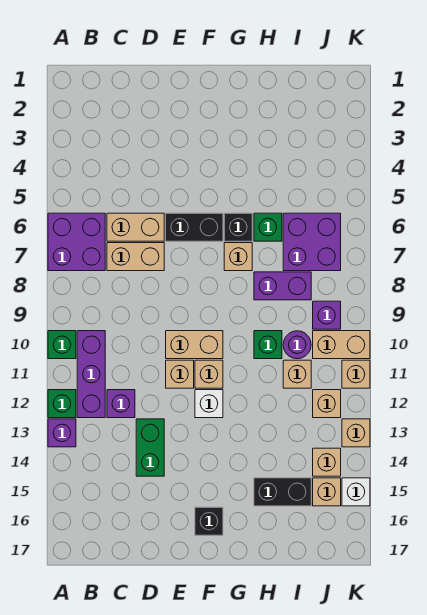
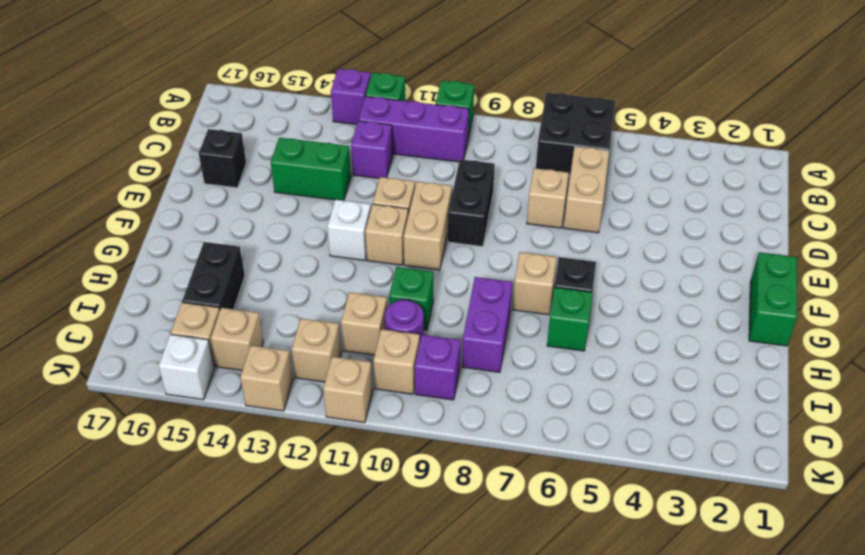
purple 2x2 brick [48,213,105,271] -> black 2x2 brick [536,93,615,175]
tan 1x2 brick [107,243,164,271] -> tan 1x1 brick [527,168,569,228]
black 1x2 brick [166,213,223,241] -> black 1x2 brick moved to [448,159,495,247]
none -> green 1x2 brick [749,252,797,346]
black 1x1 brick [195,507,223,535] -> black 1x1 brick moved to [199,129,246,188]
purple 2x2 brick [283,213,341,271] -> none
tan 1x2 brick [313,331,370,359] -> tan 1x1 brick [373,329,420,394]

